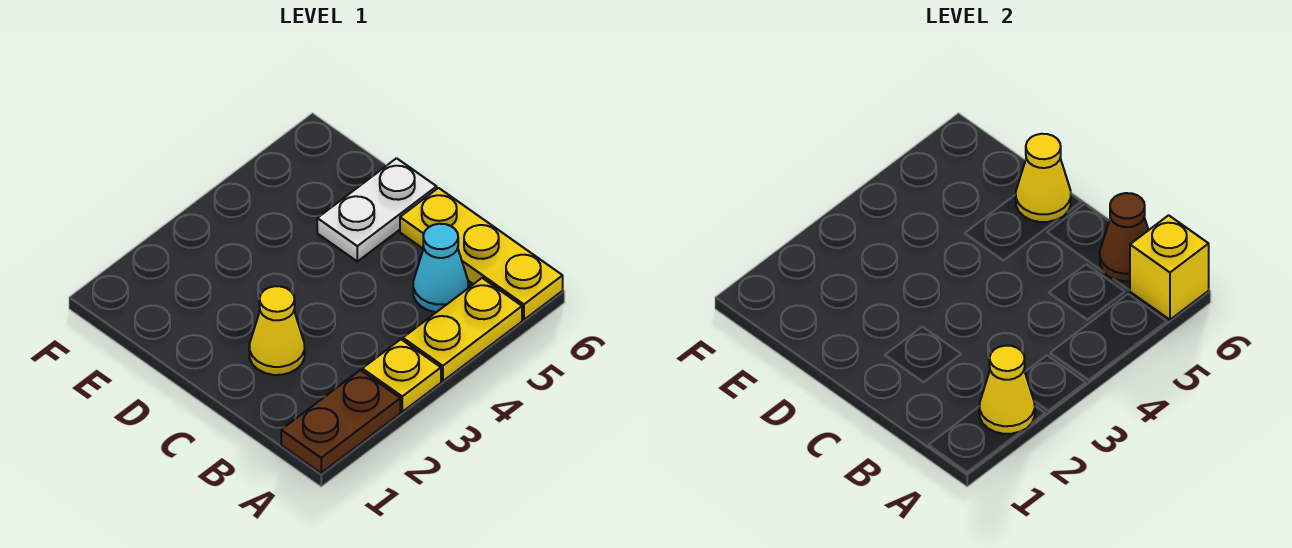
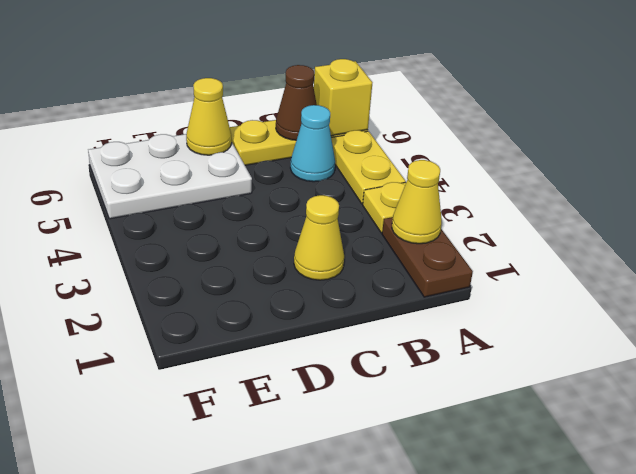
white 1x2 plate [317,158,437,261] -> white 2x3 plate [88,134,252,219]

